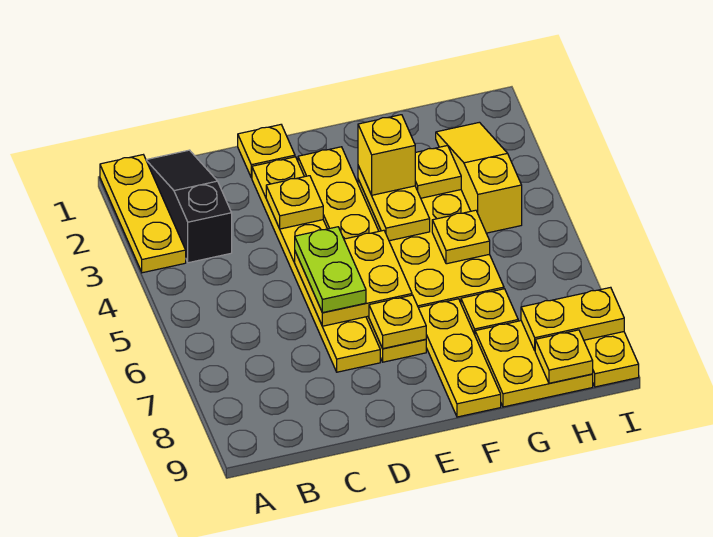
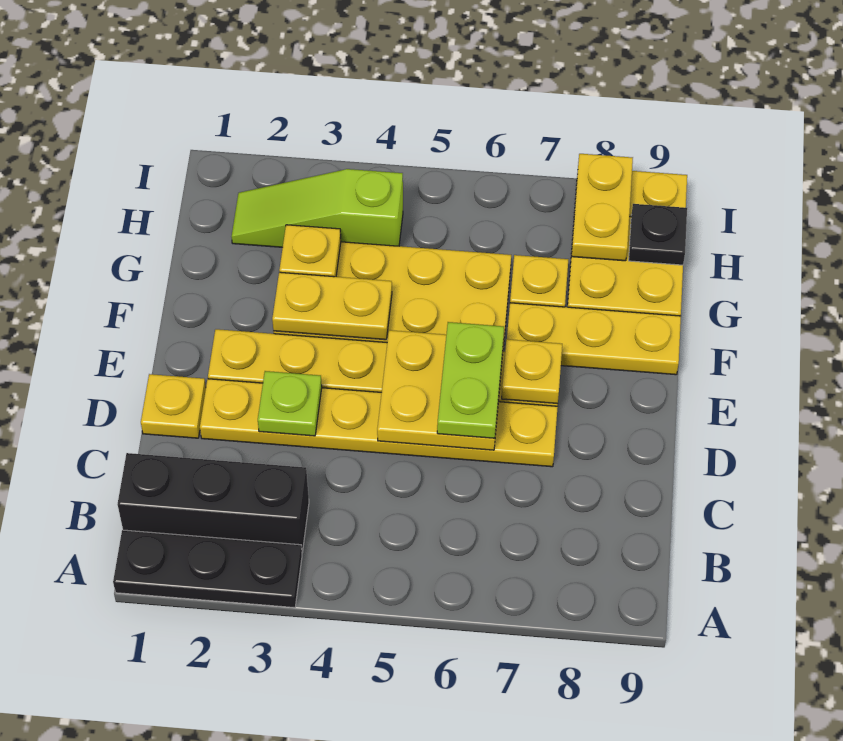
yellow 1x3 plate [100,155,186,273] -> black 1x3 plate [113,530,302,608]
black 1x3 slope [146,150,232,263] -> black 1x3 brick [118,453,309,552]
yellow 1x1 plate [266,176,323,229] -> lime 1x1 plate [258,371,322,436]
lime 1x2 plate [295,227,366,313] -> lime 1x2 plate turned to [437,322,504,438]
yellow 1x1 brick [358,115,415,195] -> none
yellow 1x1 plate [432,210,490,264] -> none
yellow 1x3 slope [436,122,522,233] -> lime 1x3 slope [232,169,403,247]
yellow 1x1 plate [535,330,593,383] -> black 1x1 plate [629,204,687,265]

